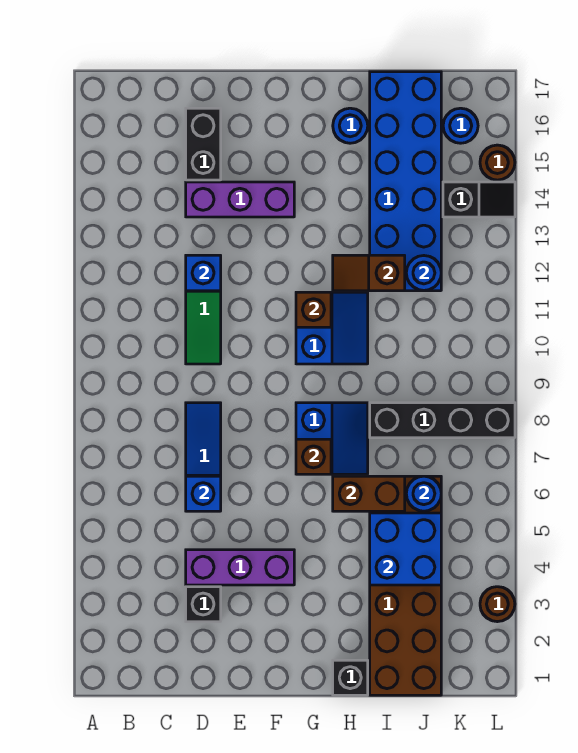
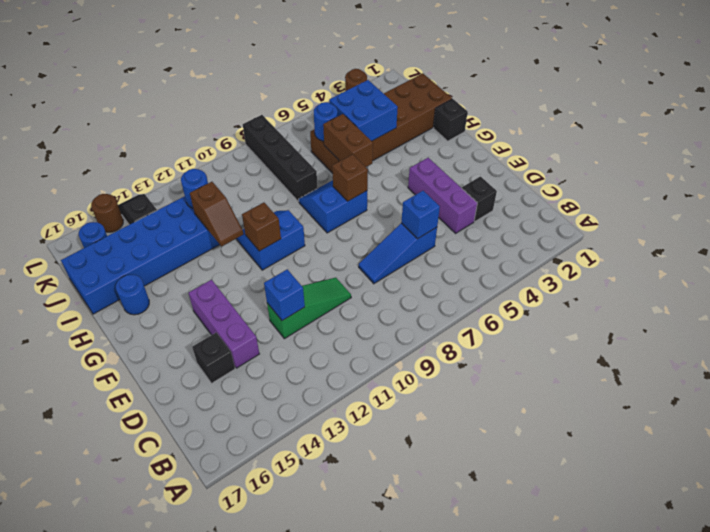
black 1x2 brick [186,108,221,180] -> black 1x1 brick [192,332,235,383]

